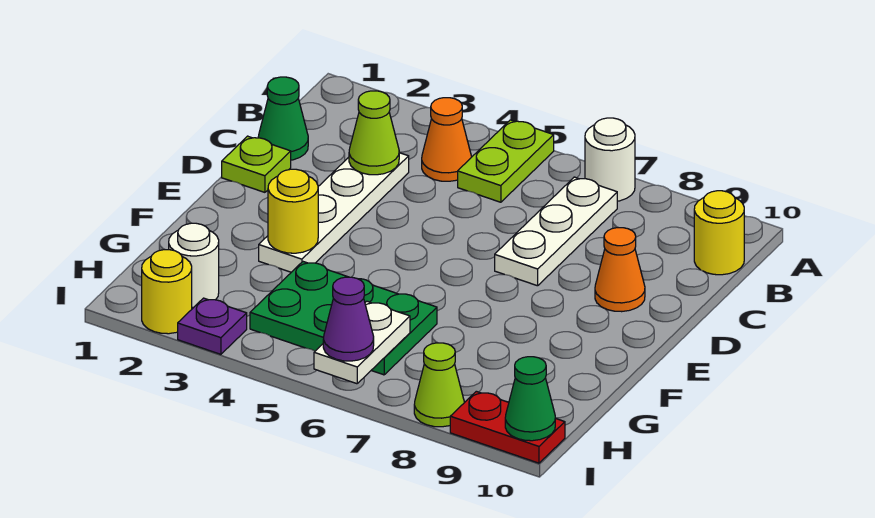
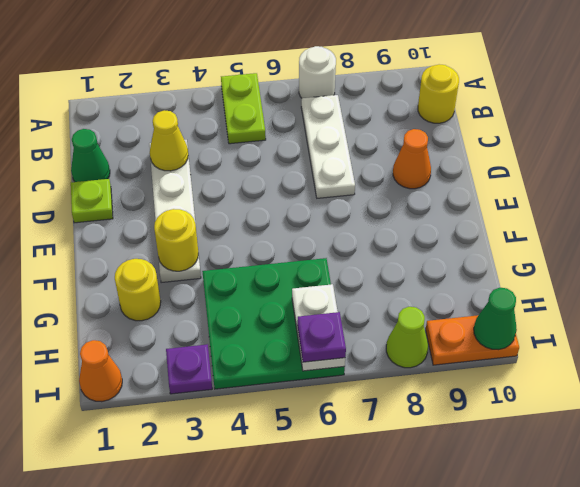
orange 1x1 cone [422,98,472,181] -> orange 1x1 cone moved to [79,340,122,402]
lime 1x1 cone [349,91,399,175] -> yellow 1x1 cone [150,110,188,171]
green 2x3 plate [250,262,437,375] -> green 3x3 plate [202,258,345,389]
white 1x1 round brick [169,223,219,307] -> none
yellow 1x1 round brick [142,250,192,334] -> yellow 1x1 round brick moved to [115,259,161,321]
purple 1x1 cone [323,277,374,361] -> purple 1x1 plate [297,312,346,362]
red 1x2 plate [450,391,565,463] -> orange 1x2 plate [426,315,519,365]

